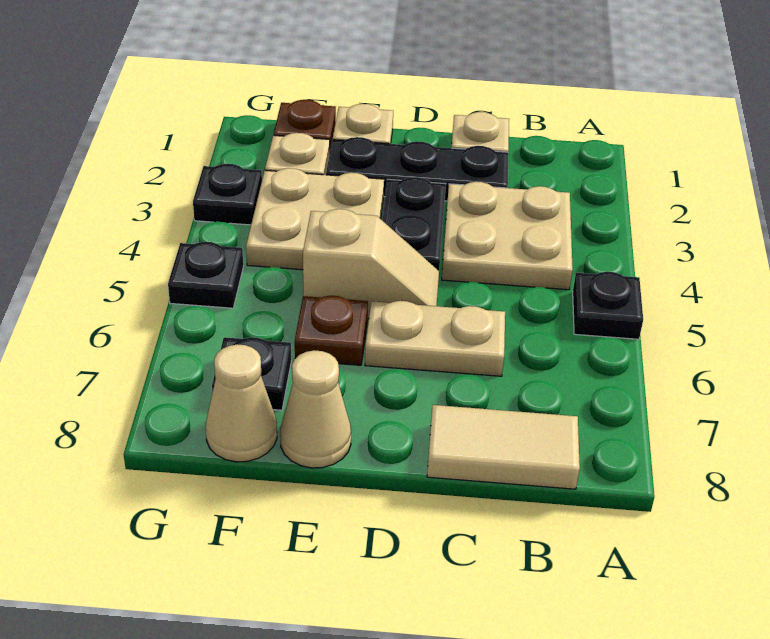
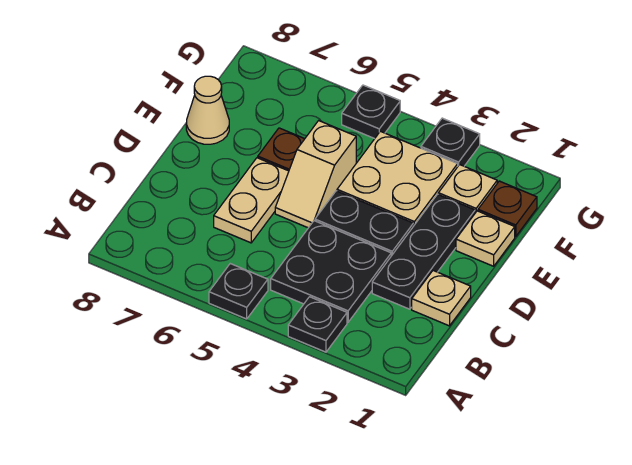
tan 2x2 plate [442,182,573,290] -> black 2x2 plate [271,221,391,322]
tan 1x2 tile [427,405,580,489] -> none
black 1x1 plate [212,337,291,410] -> black 1x1 plate moved to [288,297,347,352]
tan 1x1 cone [206,345,277,462] -> none

